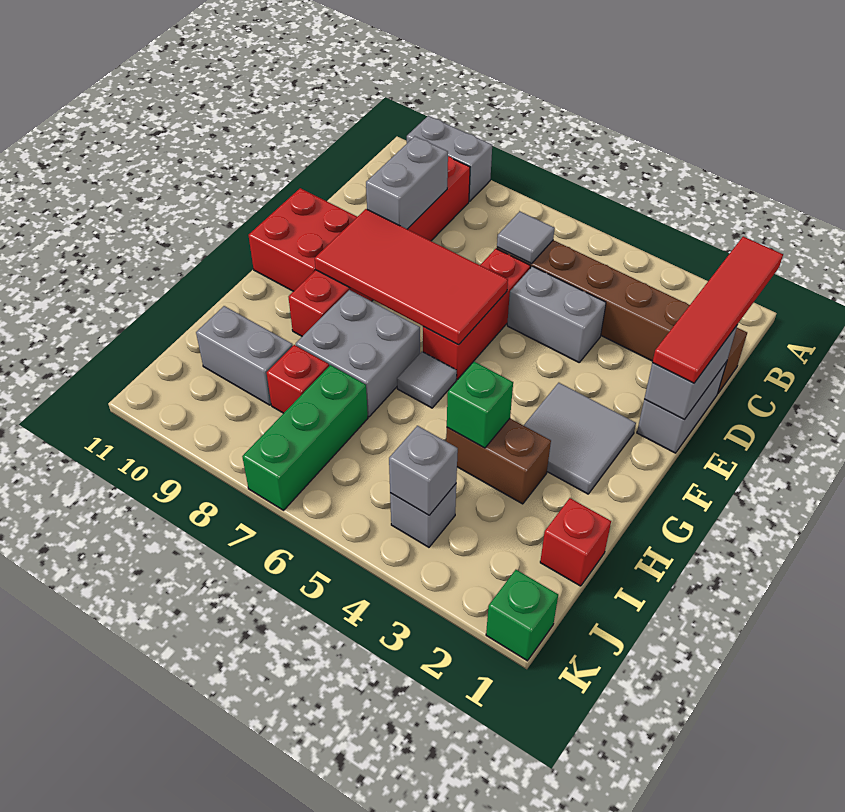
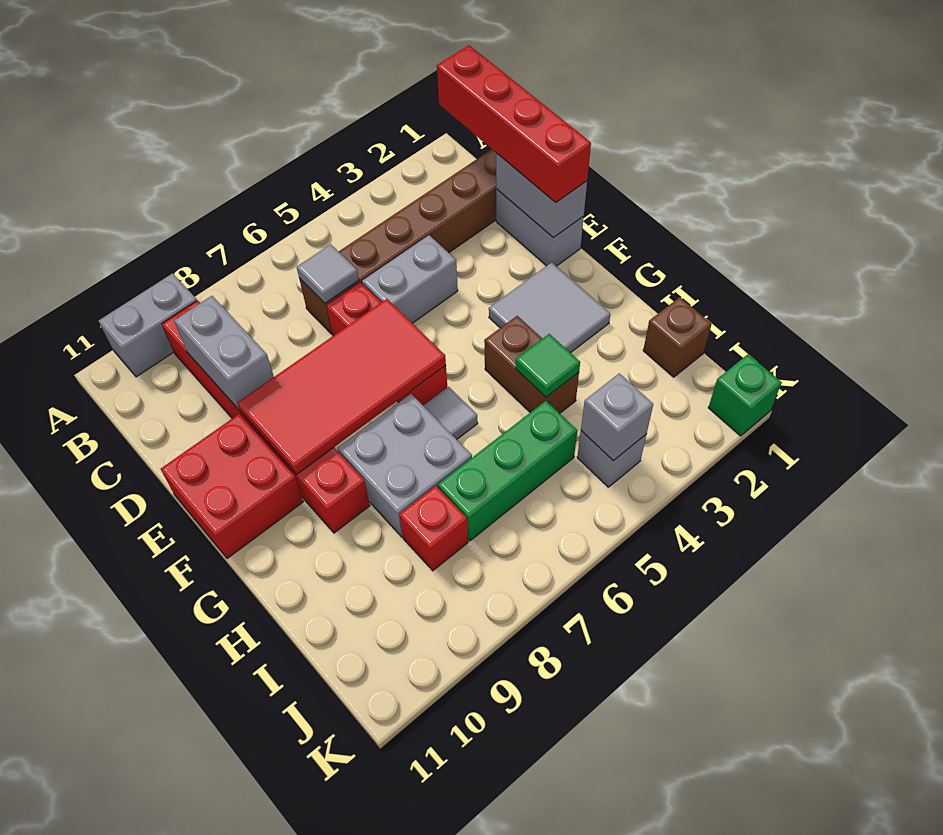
red 1x4 tile [652,237,783,383] -> red 1x4 brick [437,45,591,203]
brown 1x2 brick [446,419,551,504] -> brown 1x2 brick turned to [484,316,579,413]
green 1x1 brick [447,362,513,448] -> green 1x1 tile [516,334,580,397]
red 1x1 brick [540,498,611,586] -> brown 1x1 brick [643,297,712,377]
green 1x3 brick [242,365,368,510] -> green 1x3 brick turned to [438,401,577,541]
grey 1x2 brick [196,306,293,405] -> none

